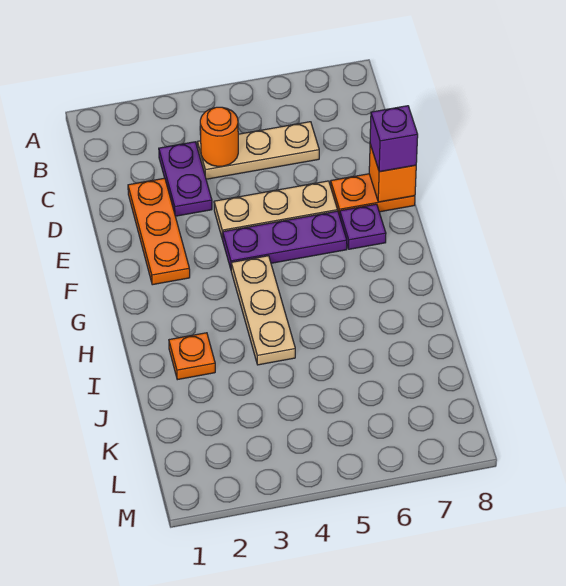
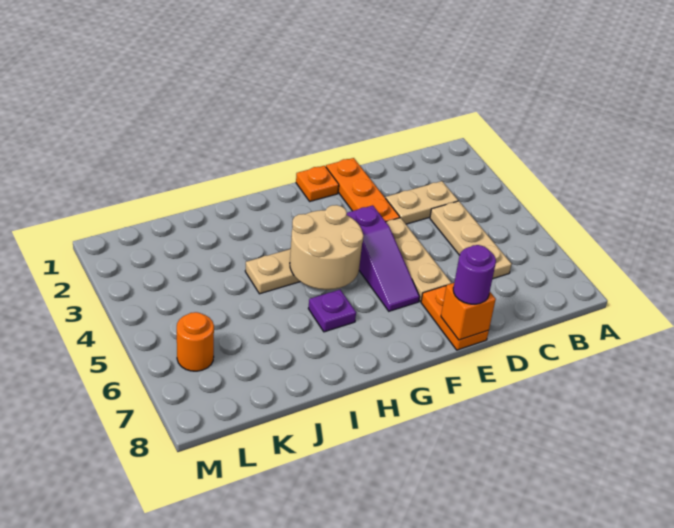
purple 1x2 plate [159,142,212,216] -> tan 1x2 plate [386,181,458,224]
orange 1x1 round brick [200,107,238,166] -> orange 1x1 round brick moved to [177,312,214,371]
orange 1x3 plate [128,178,190,285] -> orange 1x3 plate turned to [326,158,400,222]
purple 1x1 brick [370,106,418,172] -> purple 1x1 round brick [453,245,496,304]
purple 1x3 plate [223,211,347,269] -> purple 1x3 slope [347,205,419,311]
purple 1x1 plate [340,204,386,249] -> purple 1x1 plate moved to [308,290,356,332]
none -> tan 2x2 round brick [290,205,364,290]
orange 1x1 plate [169,333,215,380] -> orange 1x1 plate moved to [296,166,339,201]

